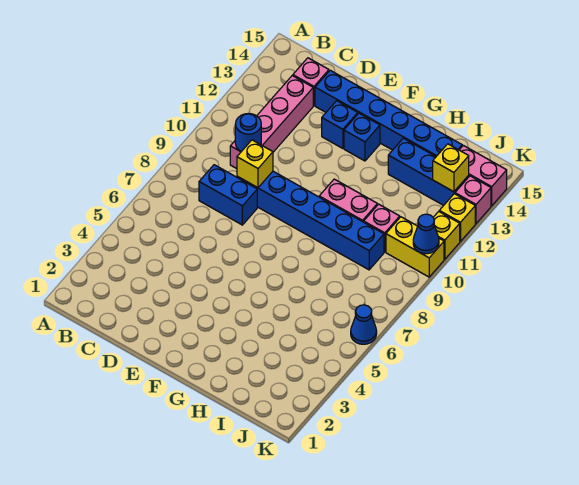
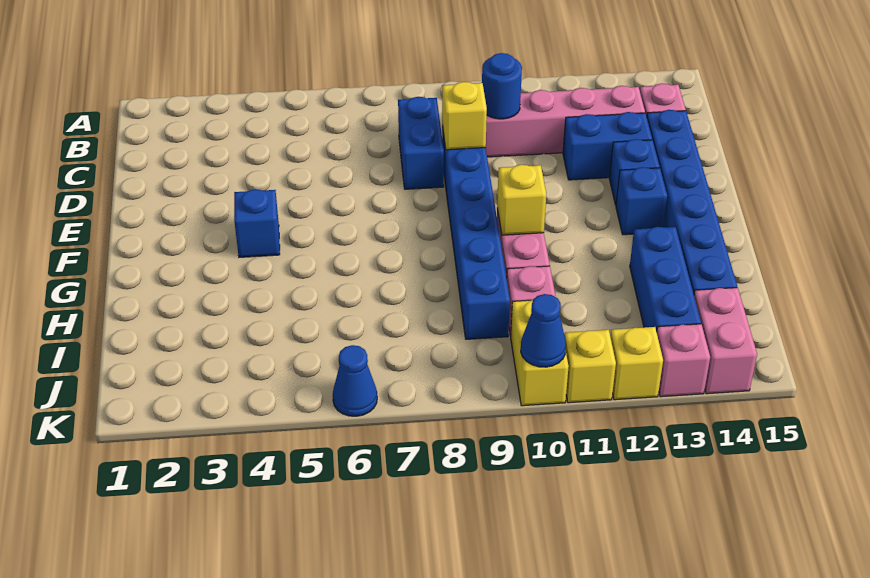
none -> blue 1x2 brick [563,112,652,180]
none -> blue 1x1 brick [234,189,280,257]
yellow 1x1 brick [433,144,469,192] -> yellow 1x1 brick moved to [497,165,546,235]

